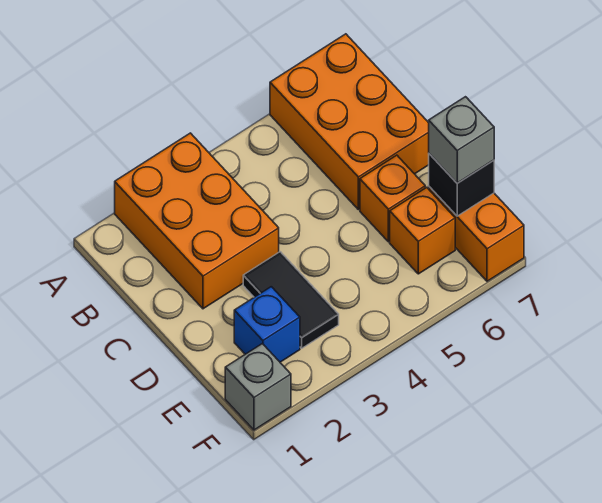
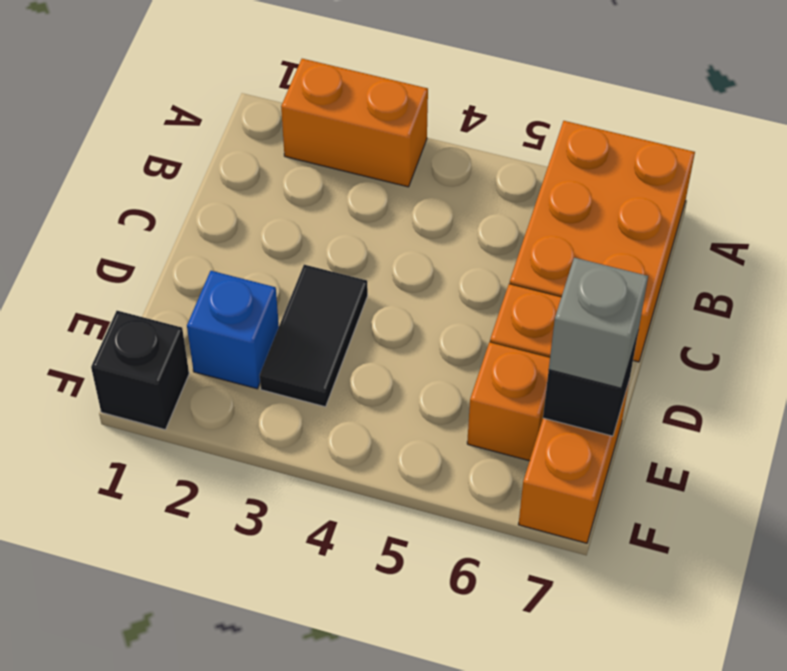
orange 2x3 brick [115,133,279,309] -> orange 1x2 brick [281,59,428,187]
grey 1x1 brick [225,344,291,430] -> black 1x1 brick [91,311,189,429]

